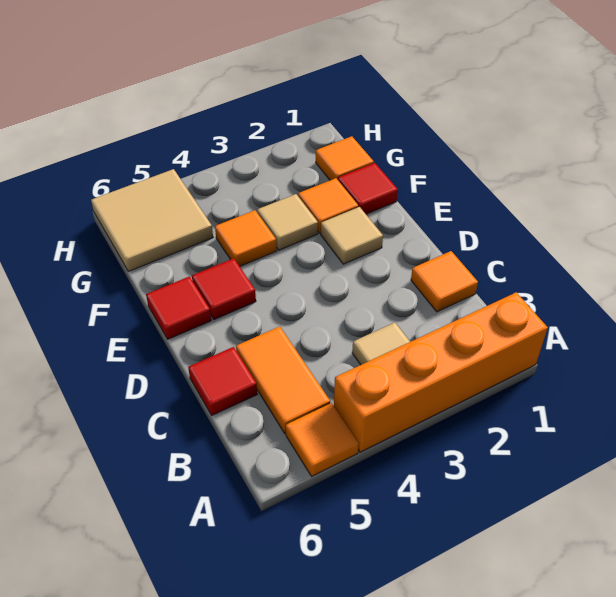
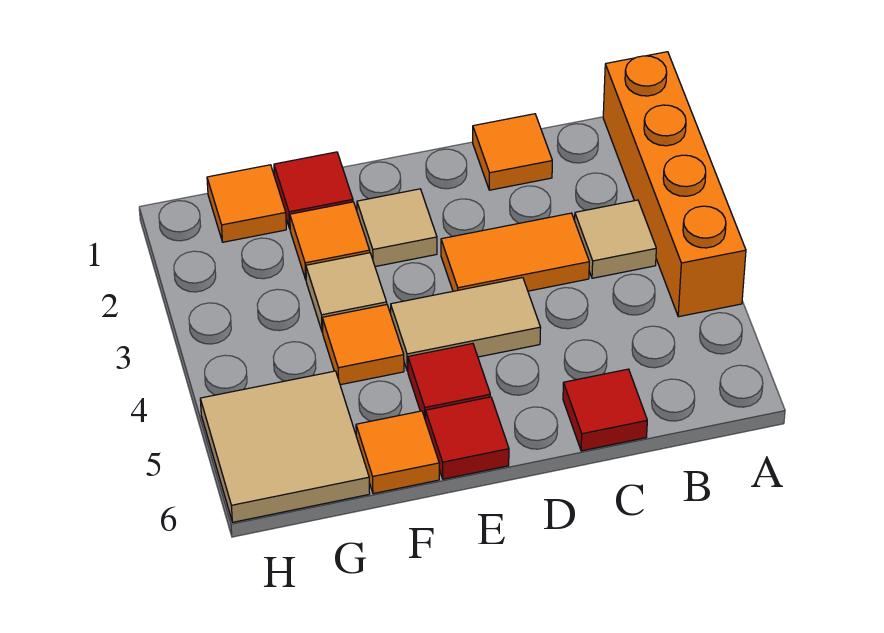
orange 1x1 tile [286,403,359,476] -> orange 1x1 tile moved to [356,411,439,494]
orange 1x2 tile [236,326,330,434] -> orange 1x2 tile moved to [441,213,589,291]
none -> tan 1x2 tile [391,278,541,371]

